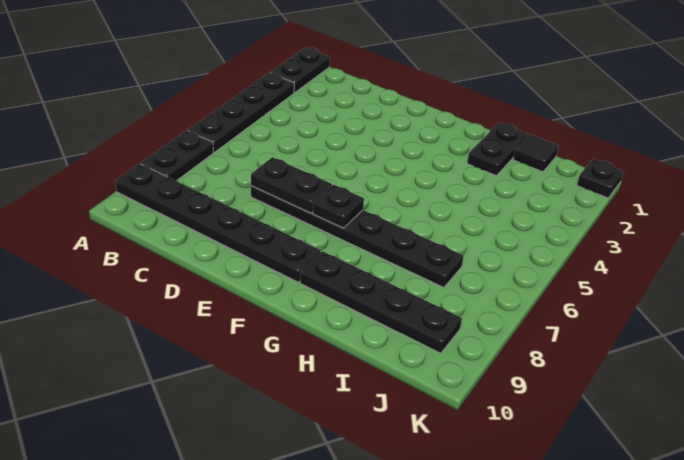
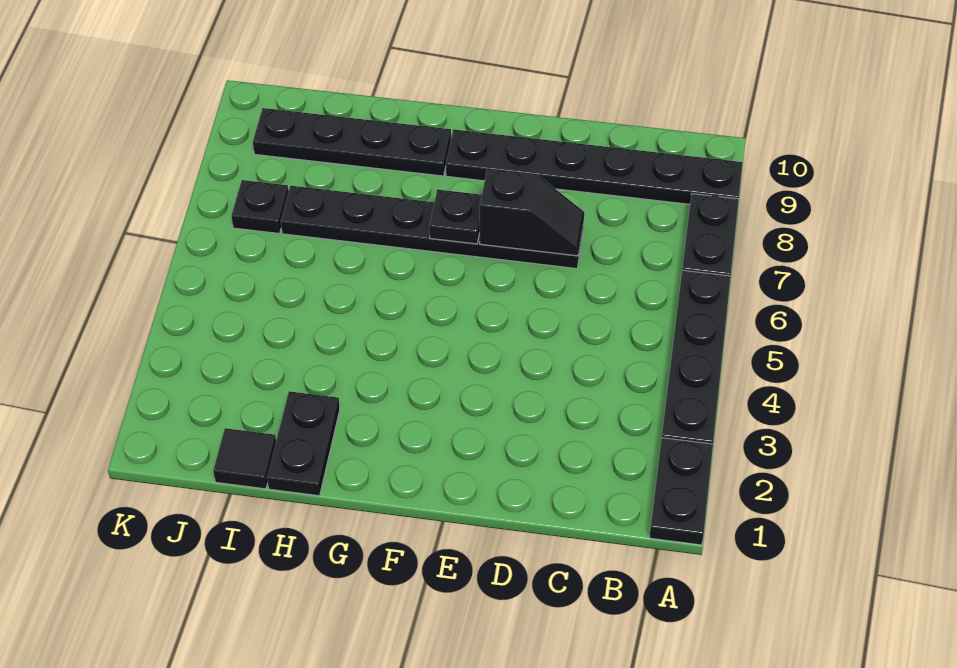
black 1x2 plate [251,157,332,213] -> black 1x2 slope [480,168,584,256]
black 1x1 plate [577,159,624,198] -> black 1x1 plate moved to [232,180,289,233]

